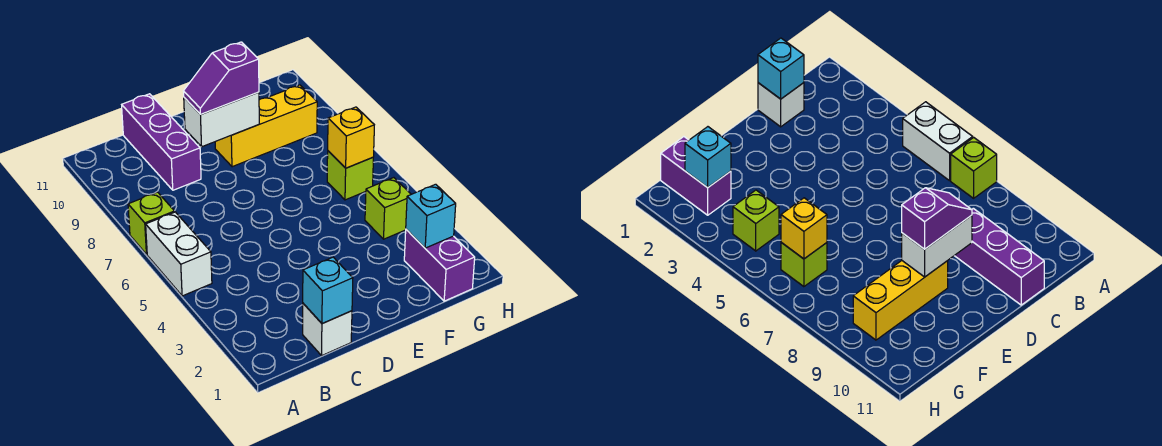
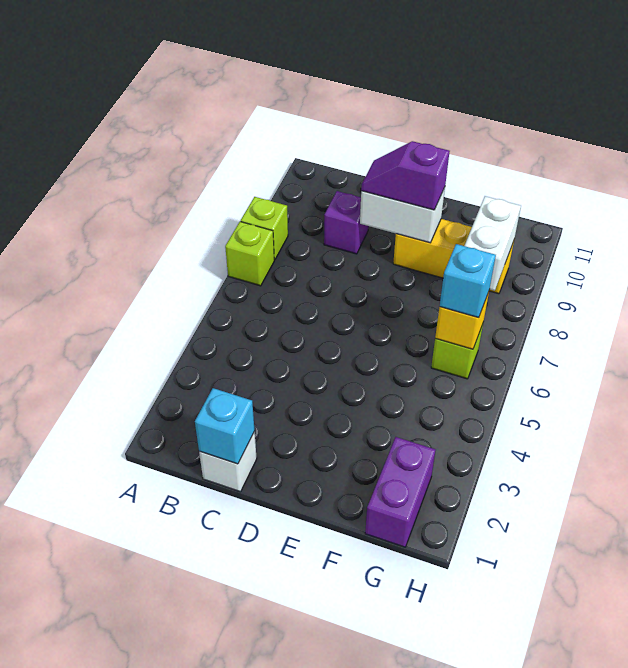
white 1x2 brick [146,212,212,296] -> white 1x2 brick moved to [464,196,521,291]
purple 1x3 brick [122,94,201,190] -> purple 1x1 brick [324,191,369,254]
cyan 1x1 brick [406,184,456,248] -> cyan 1x1 brick moved to [440,244,496,318]
lime 1x1 brick [365,178,411,239] -> lime 1x1 brick moved to [241,197,288,260]

